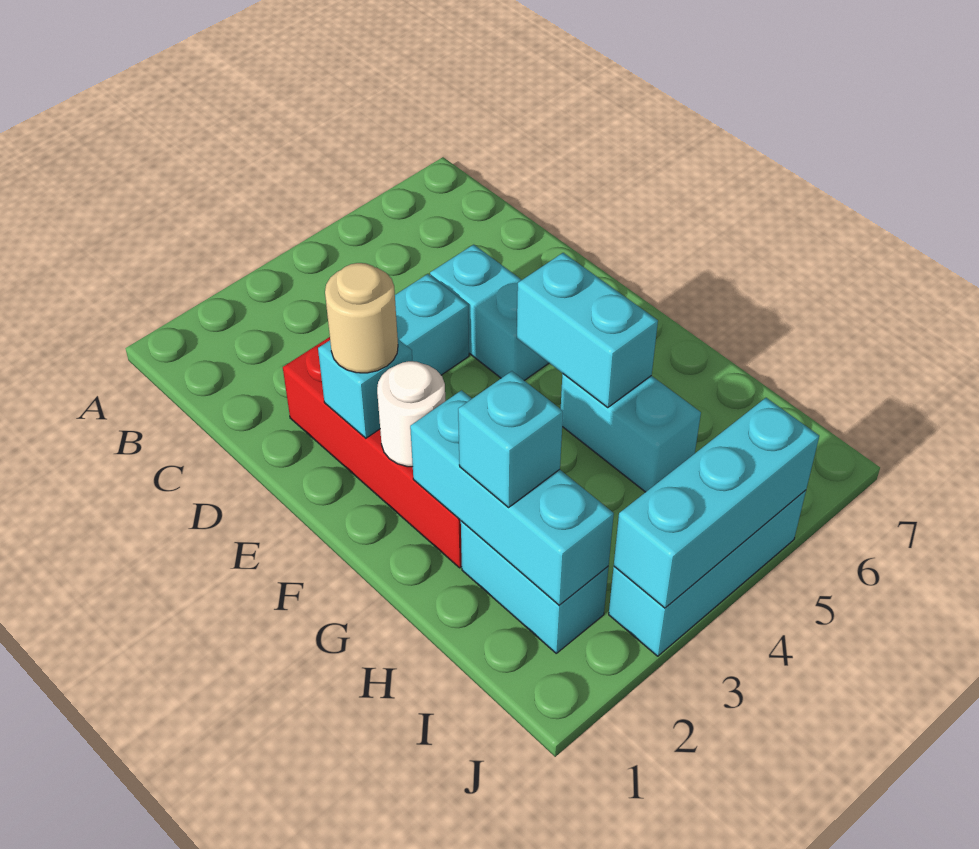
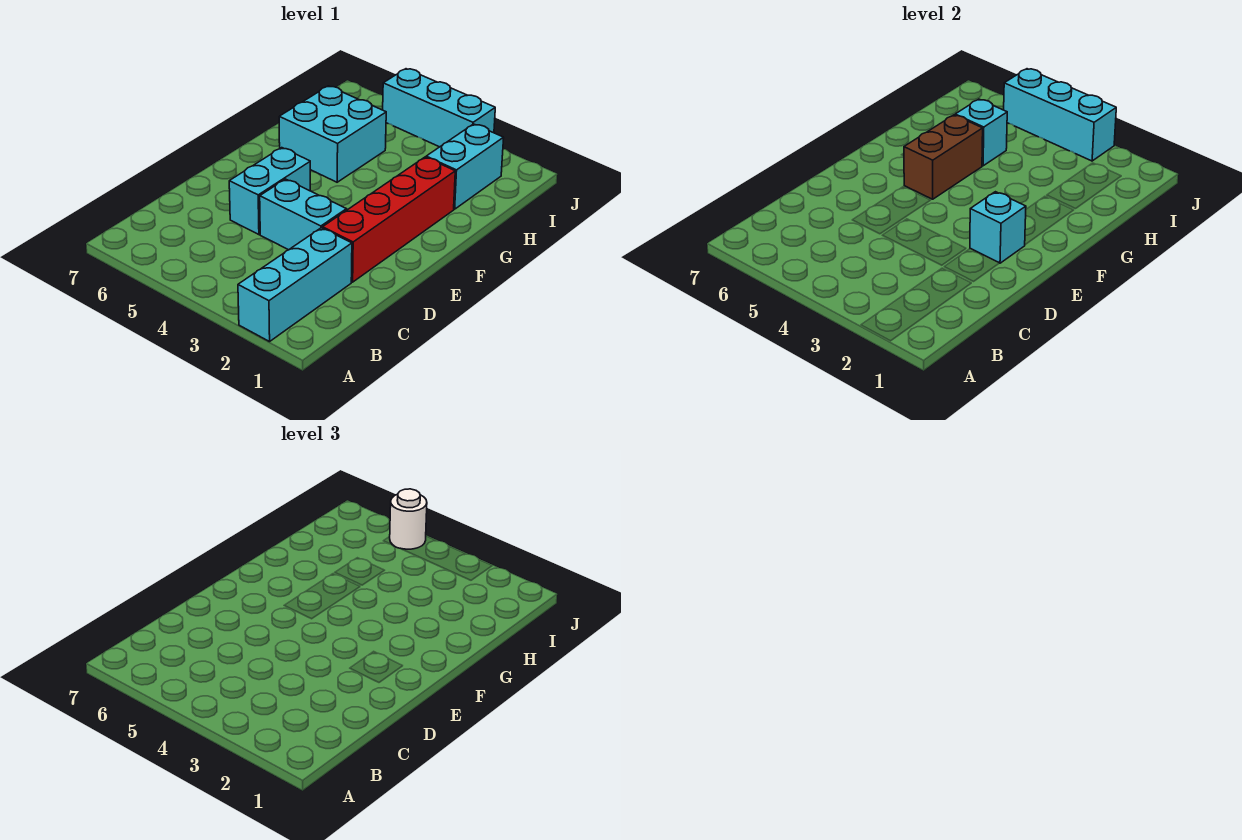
tan 1x1 round brick [325,263,398,373] -> none
white 1x1 round brick [377,361,445,467] -> white 1x1 round brick moved to [390,489,427,549]
cyan 1x2 brick [517,253,658,407] -> brown 1x2 brick [904,115,983,199]
cyan 1x3 brick [410,390,614,605] -> cyan 1x3 brick moved to [238,228,352,342]
cyan 1x2 brick [561,374,701,492] -> cyan 2x2 brick [279,86,386,182]
cyan 1x1 brick [458,371,563,507] -> cyan 1x1 brick moved to [955,99,1007,166]

